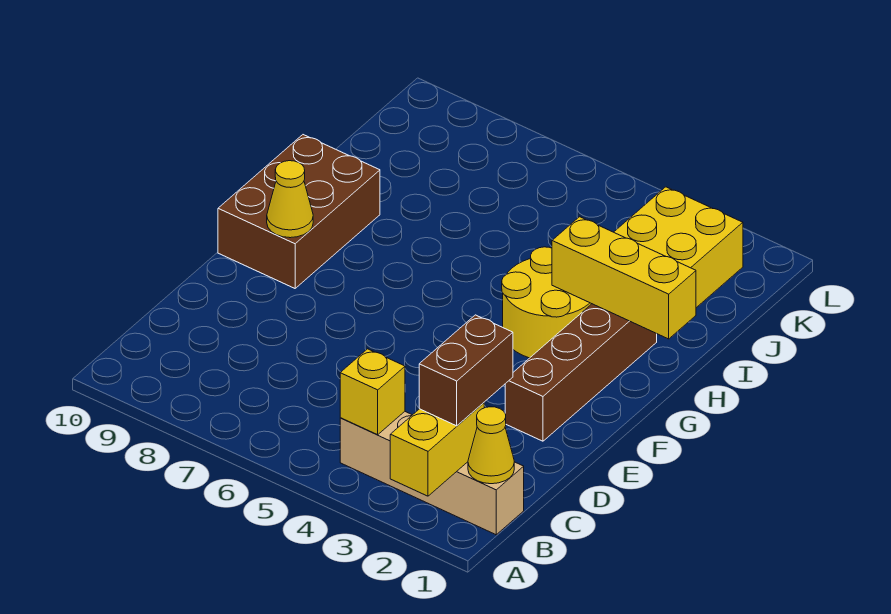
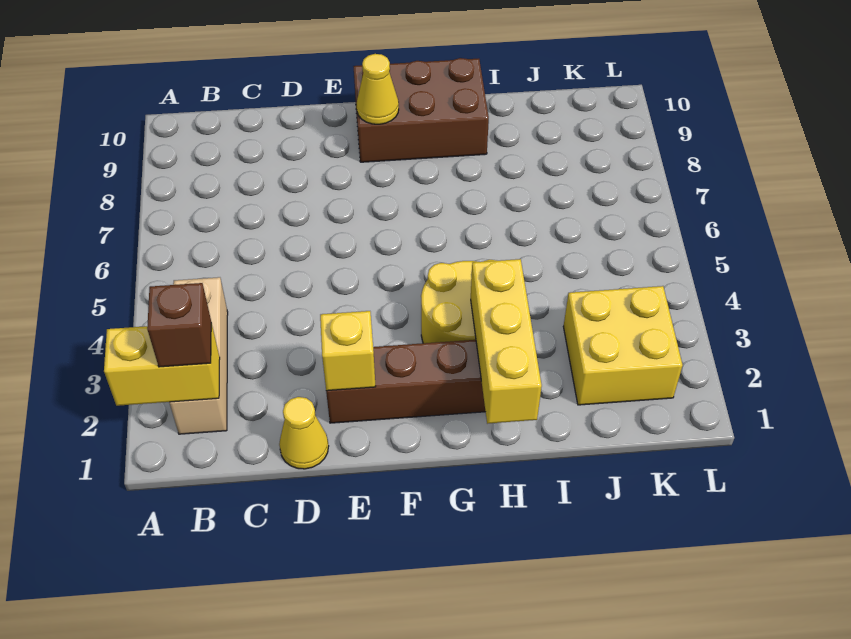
tan 1x4 brick [340,412,524,535] -> tan 1x3 brick [169,277,228,434]
yellow 1x1 cone [468,407,514,484] -> yellow 1x1 cone moved to [279,397,329,469]
brown 1x2 brick [419,315,513,426] -> brown 1x1 brick [147,283,211,367]
yellow 1x1 brick [340,349,405,435] -> yellow 1x1 brick moved to [320,311,376,391]

